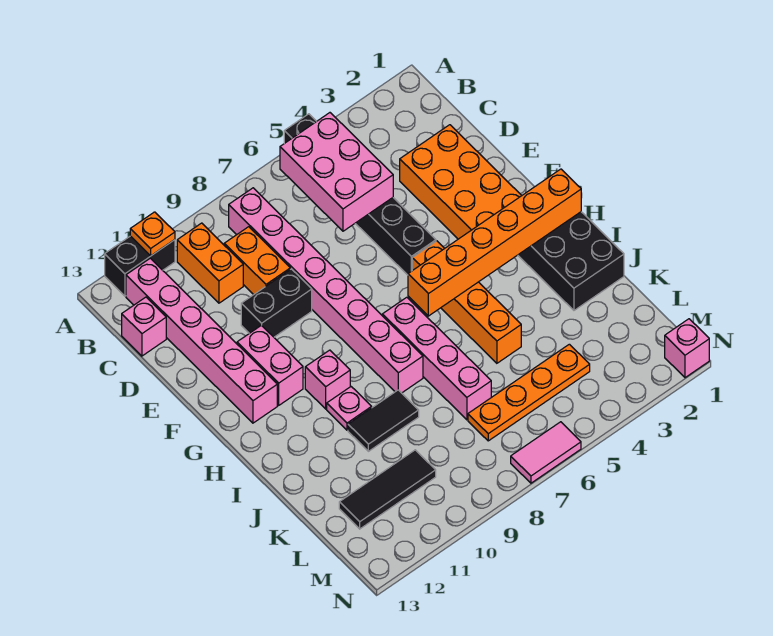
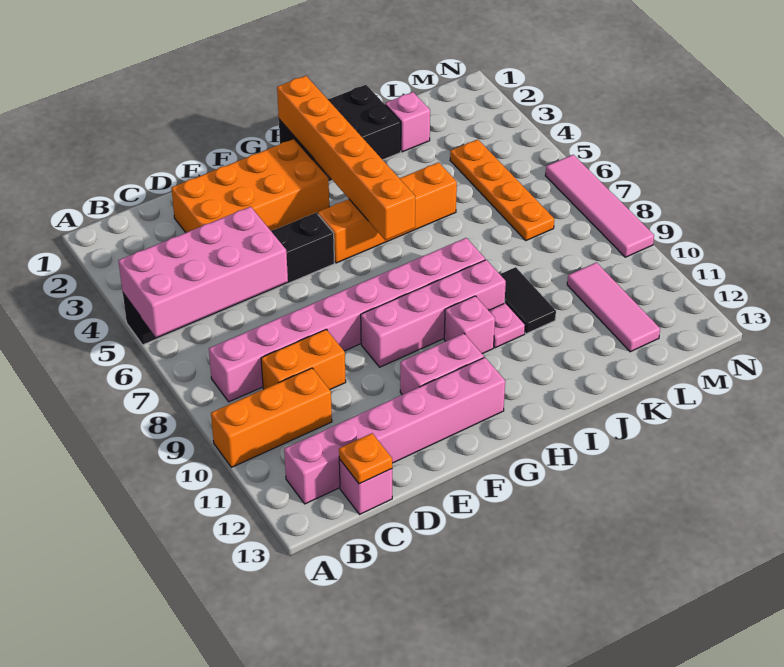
black 1x2 brick [105,236,175,296] -> none
orange 1x1 plate [130,212,175,256] -> orange 1x1 plate moved to [339,433,392,484]
pink 2x3 brick [280,113,393,231] -> pink 2x4 brick [118,207,288,337]
orange 1x2 brick [177,223,243,303] -> orange 1x3 brick [211,368,332,467]
black 1x2 brick [241,269,312,337] -> none
pink 1x4 brick [382,297,491,420] -> pink 1x4 brick moved to [361,260,506,367]
black 1x3 tile [339,450,436,529] -> pink 1x3 tile [567,262,660,352]
pink 1x1 brick [665,319,709,378] -> pink 1x1 brick moved to [385,92,430,152]
pink 1x2 tile [511,422,581,483] -> pink 1x4 tile [545,155,654,257]

